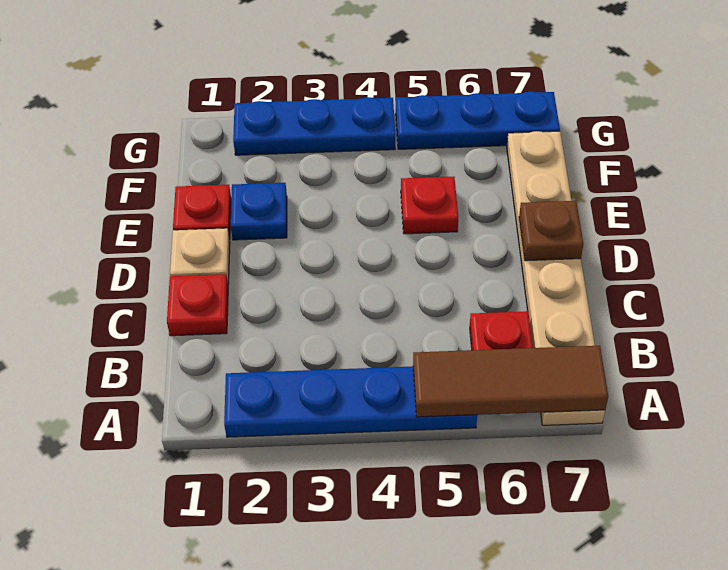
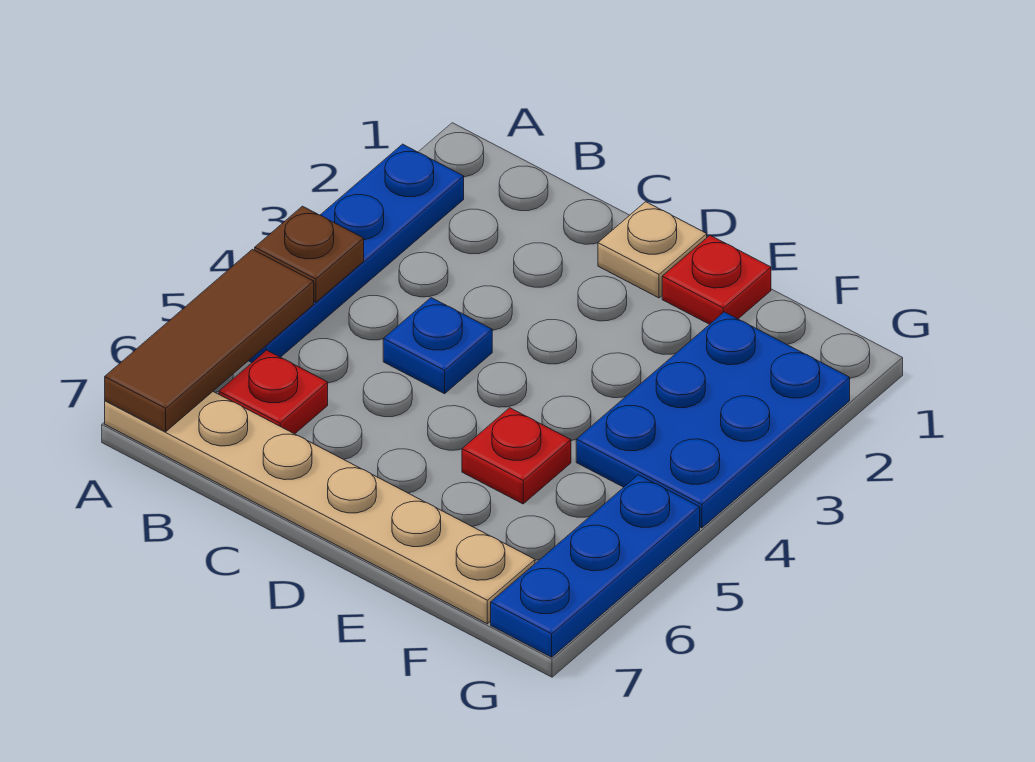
red 1x1 plate [167,274,228,336] -> none
brown 1x1 plate [519,201,583,261] -> brown 1x1 plate moved to [255,206,364,302]
blue 1x1 plate [231,183,287,240] -> blue 1x1 plate moved to [383,298,492,394]
blue 1x3 plate [233,97,395,155] -> blue 2x3 plate [576,312,850,528]

